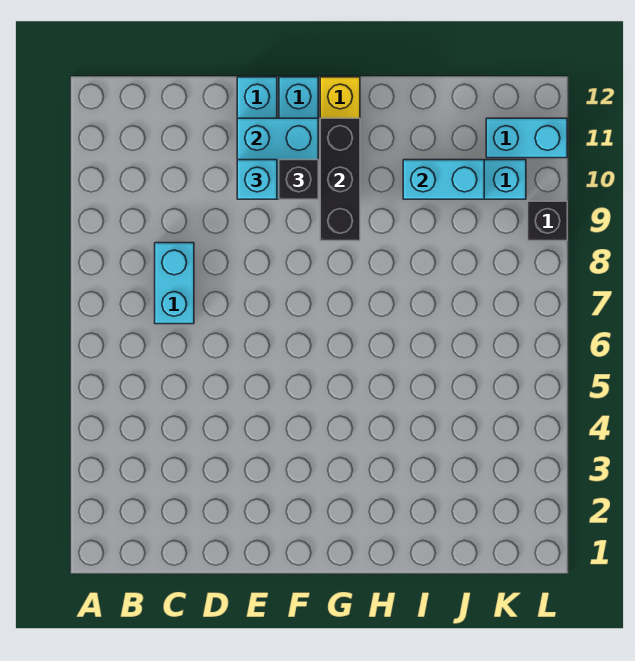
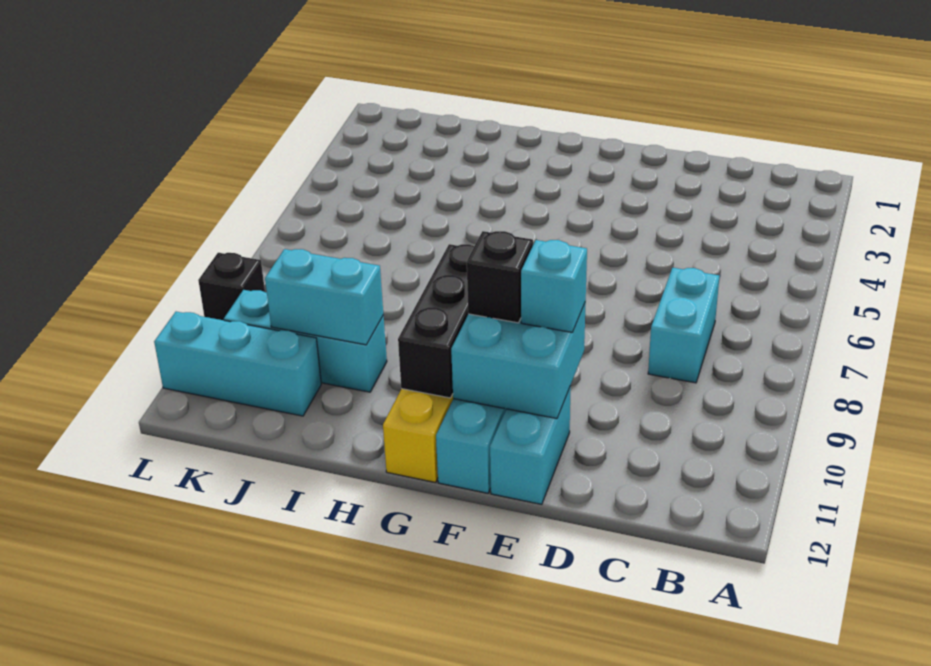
cyan 1x2 brick [486,118,567,158] -> cyan 1x3 brick [154,312,321,416]

